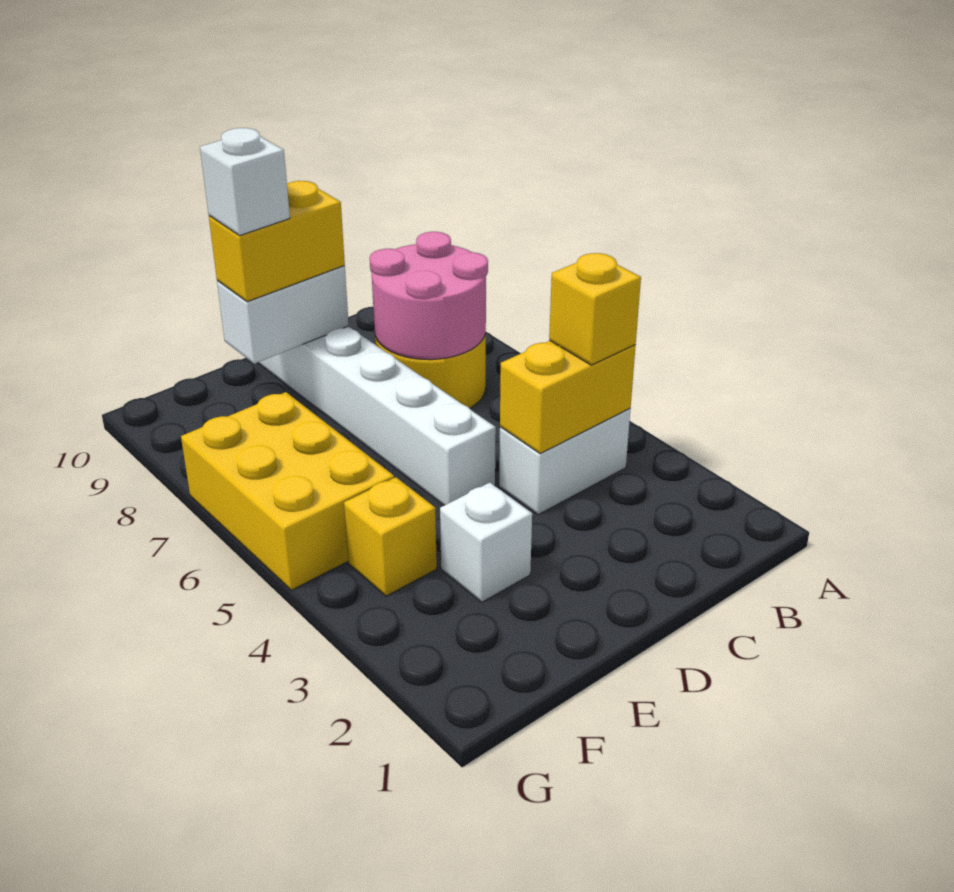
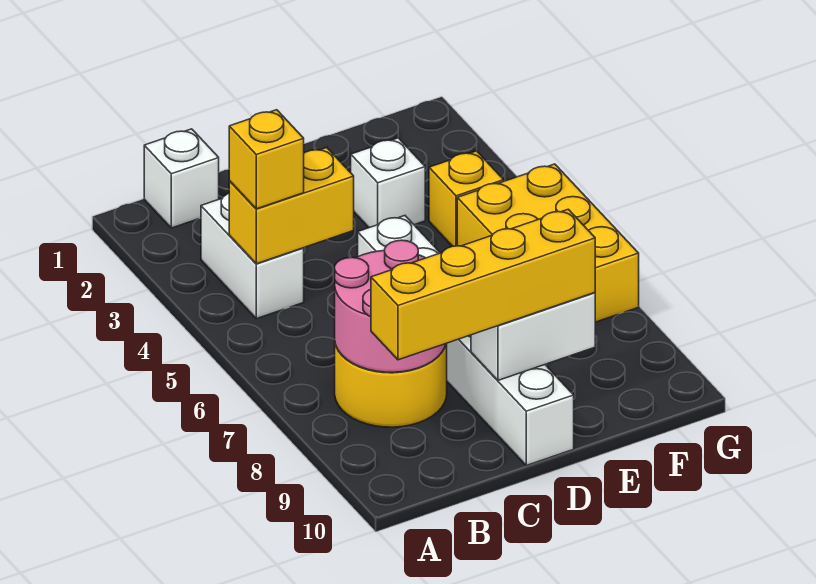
white 1x2 brick [499,409,630,515] -> white 1x2 brick turned to [201,194,304,319]
yellow 1x2 brick [209,181,345,302] -> yellow 1x4 brick [371,209,595,360]
white 1x1 brick [200,128,290,236] -> white 1x1 brick moved to [144,129,219,228]

